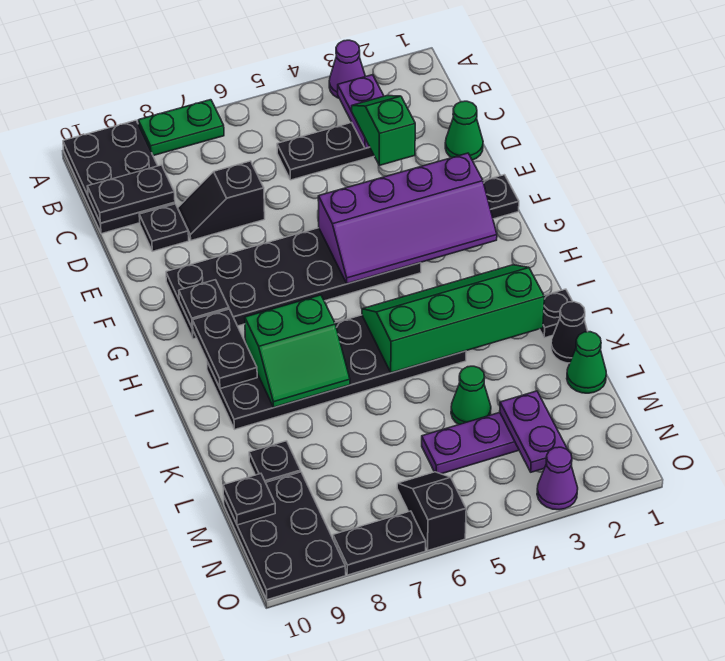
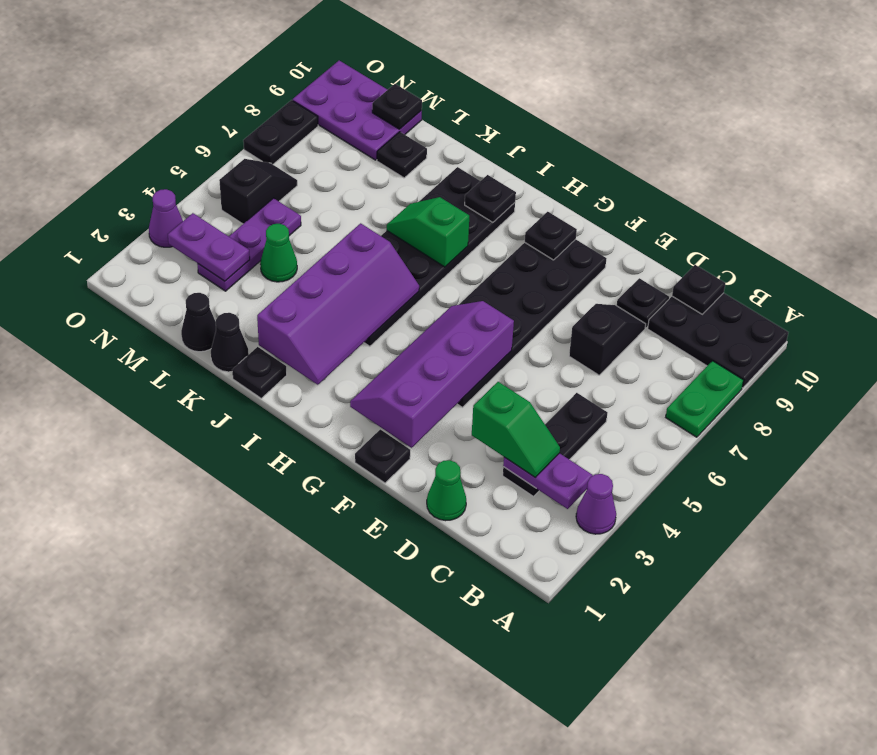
black 1x2 plate [87,165,175,223] -> black 1x1 plate [672,265,725,314]
black 1x2 plate [193,309,257,389] -> black 1x1 plate [465,175,516,222]
green 2x4 slope [362,265,544,373] -> purple 2x4 slope [257,223,419,385]
green 2x2 slope [245,295,350,407] -> green 1x2 slope [387,197,469,267]
green 1x1 cone [567,332,606,393] -> black 1x1 cone [181,293,216,352]
black 2x3 plate [224,472,346,600] -> purple 2x3 plate [293,61,422,160]
black 1x2 slope [397,472,466,550] -> black 1x2 slope turned to [219,159,297,224]

